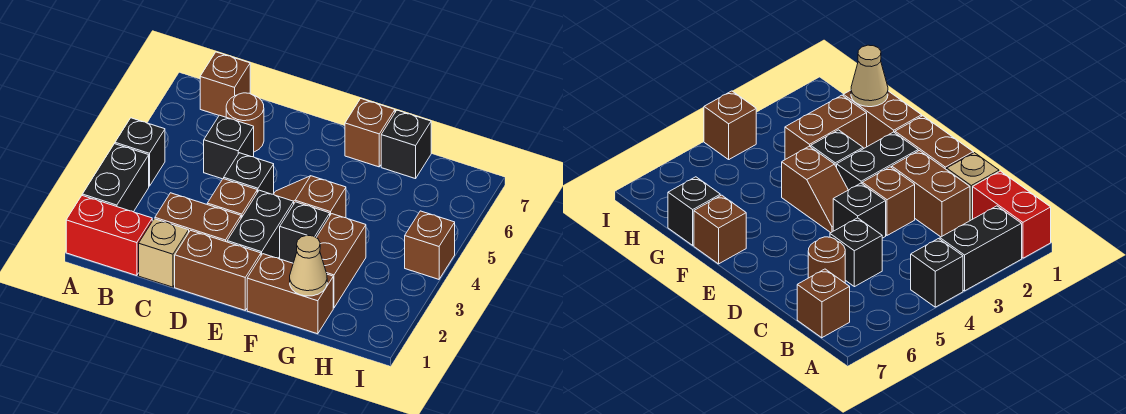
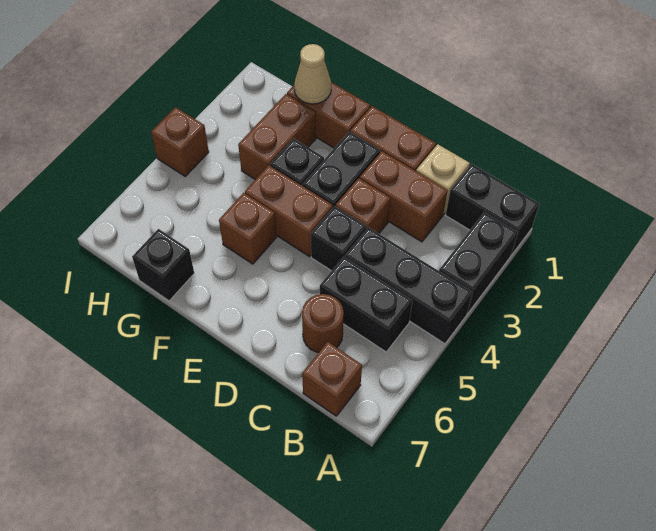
red 1x2 brick [66,196,152,276] -> black 1x2 brick [446,164,539,255]
black 1x1 brick [115,118,165,186] -> black 1x3 brick [345,227,473,344]
black 1x1 brick [204,115,254,179] -> black 1x2 brick [320,257,412,352]
brown 1x2 slope [274,176,346,218] -> brown 1x2 brick [245,166,333,257]
brown 1x1 brick [345,99,395,167] -> brown 1x1 brick moved to [219,193,276,264]

